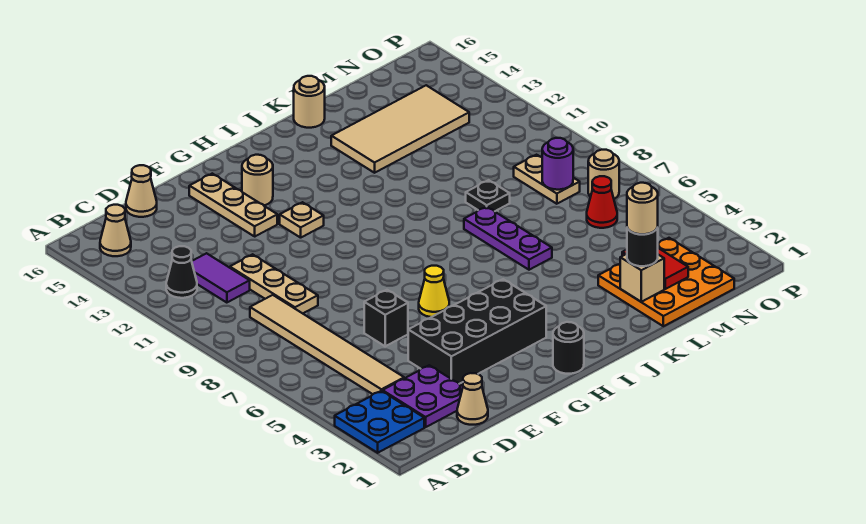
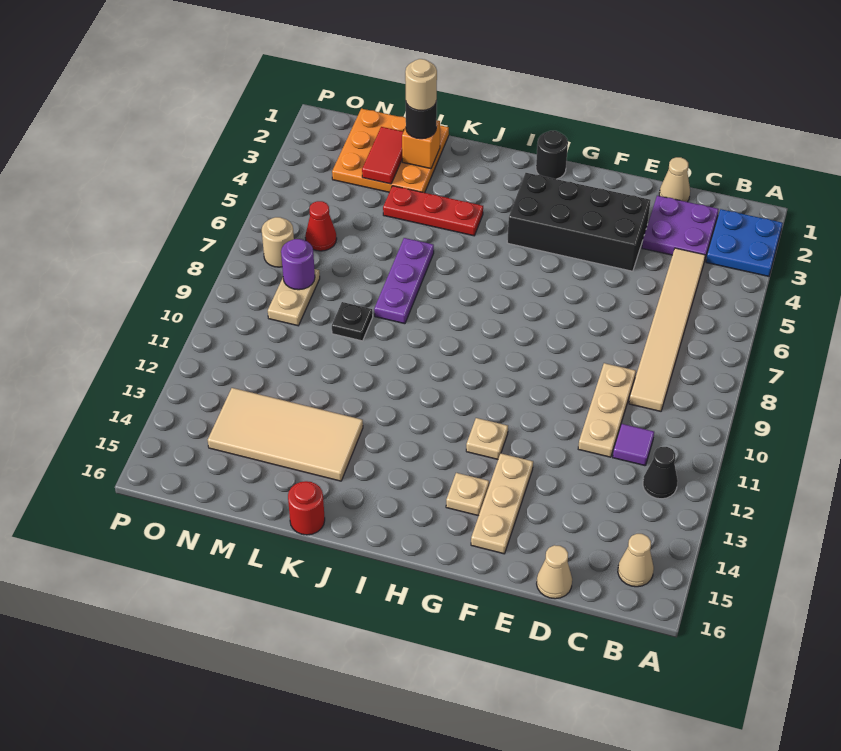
purple 1x2 tile [192,253,250,303] -> purple 1x1 tile [613,424,654,466]
black 1x1 brick [364,290,408,346] -> none
yellow 1x1 cone [419,266,449,317] -> none
tan 1x1 round brick [242,155,273,205] -> tan 1x1 plate [446,473,489,516]
none -> red 1x3 plate [383,186,483,236]
tan 1x1 round brick [294,76,325,128] -> red 1x1 round brick [288,481,325,535]
tan 1x1 brick [620,254,664,302] -> orange 1x1 brick [402,120,440,169]

